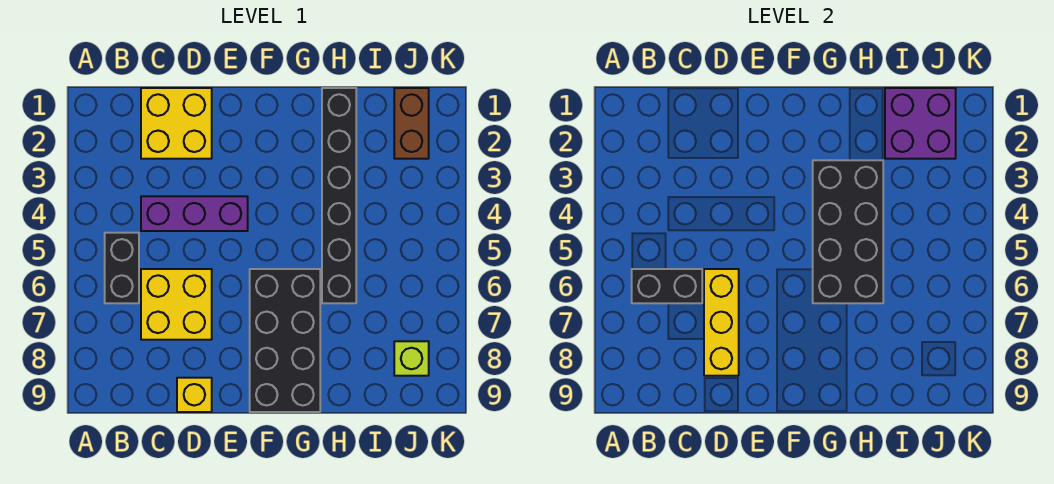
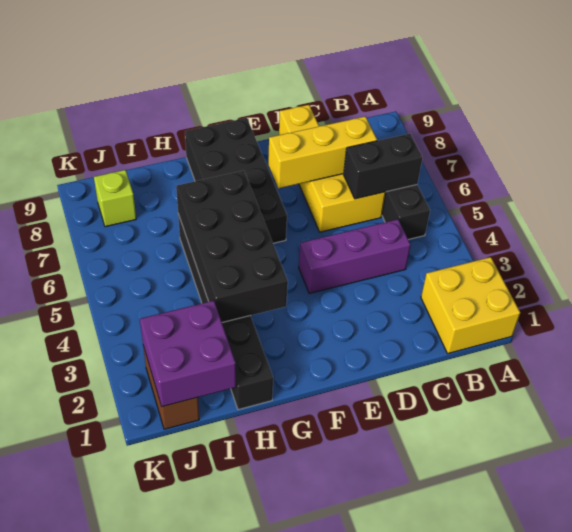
yellow 2x2 brick [141,88,212,159] -> yellow 2x2 brick moved to [421,257,520,353]
yellow 1x3 brick [704,269,739,376] -> yellow 1x3 brick turned to [268,116,377,188]

